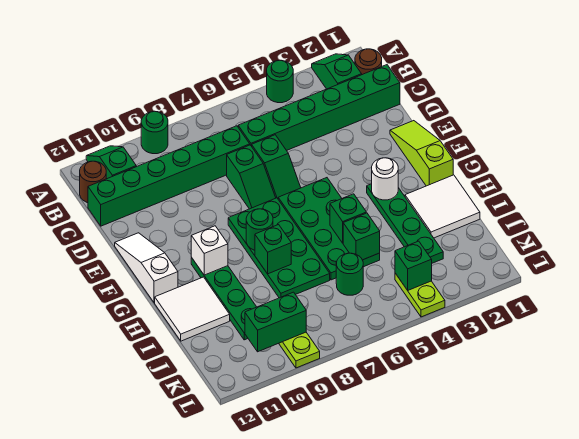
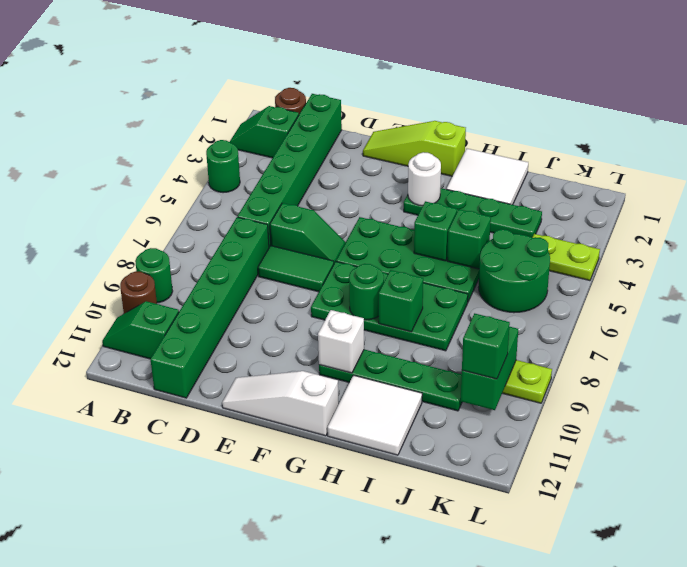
brown 1x1 round brick [80,161,106,203] -> brown 1x1 round brick moved to [120,271,157,313]
green 1x2 slope [227,145,276,209] -> green 1x2 tile [258,246,334,292]
green 1x1 round brick [336,253,363,295] -> green 2x2 round brick [479,229,550,313]
green 1x1 brick [395,241,432,290] -> green 1x1 brick moved to [462,313,510,379]

